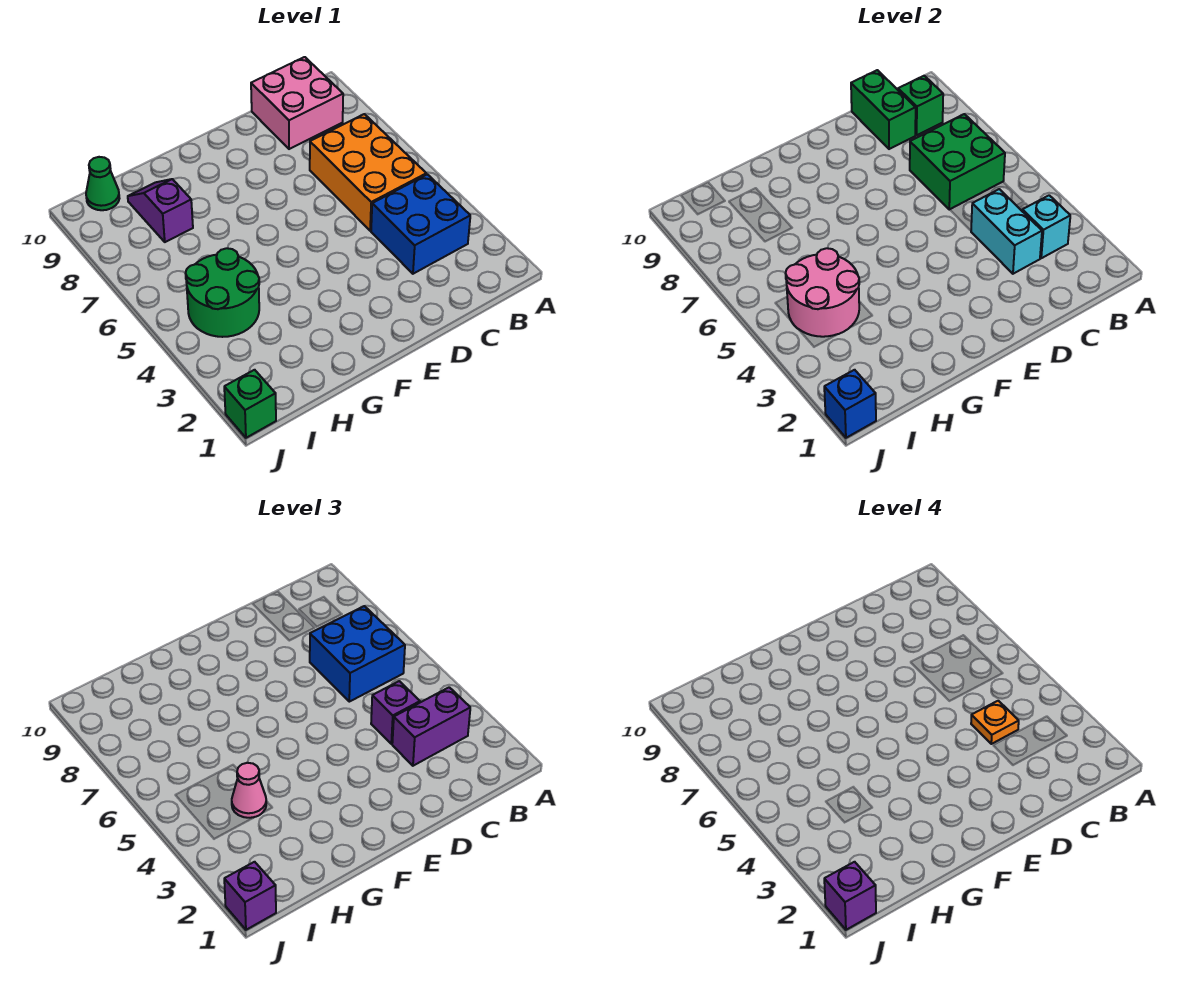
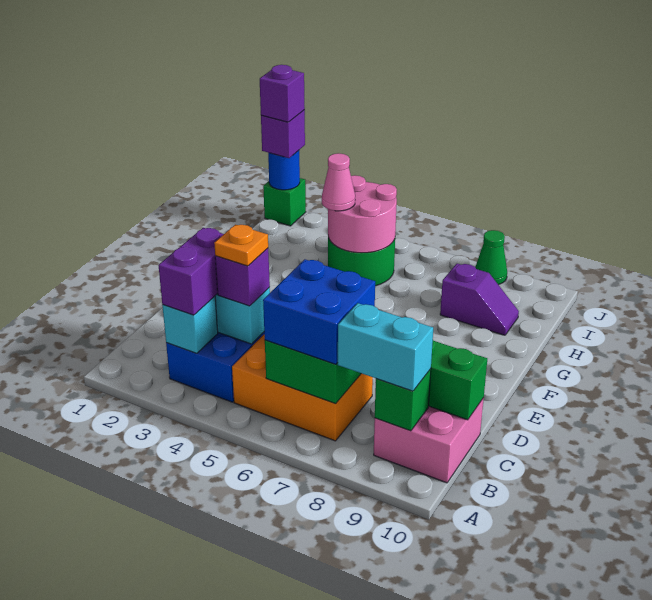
none -> cyan 1x2 brick [338,303,433,391]
green 1x1 cone [86,157,119,210] -> green 1x1 cone moved to [475,230,507,285]
blue 1x1 brick [824,370,876,438] -> blue 1x1 round brick [268,150,300,190]

